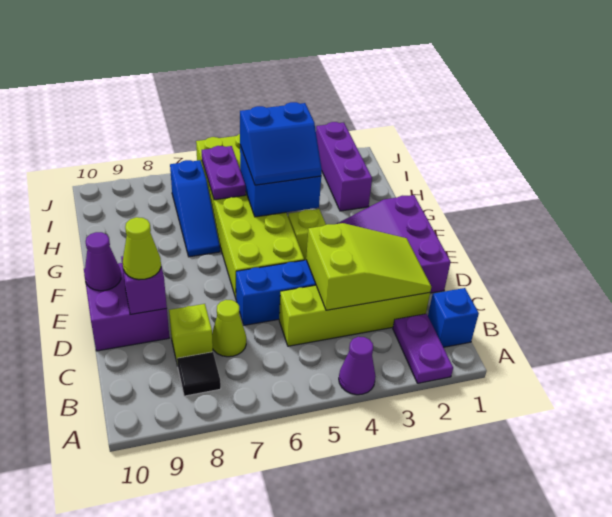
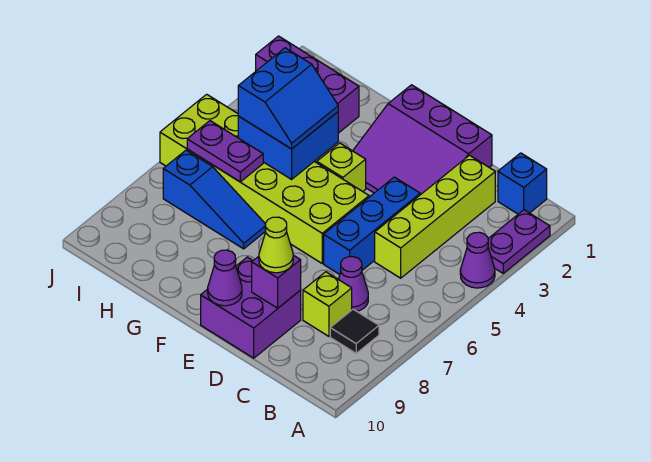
purple 1x2 plate [393,314,453,383] -> purple 1x2 plate turned to [488,210,550,273]
lime 2x3 slope [306,223,431,310] -> none
lime 1x1 cone [212,300,246,357] -> purple 1x1 cone [338,257,368,311]

